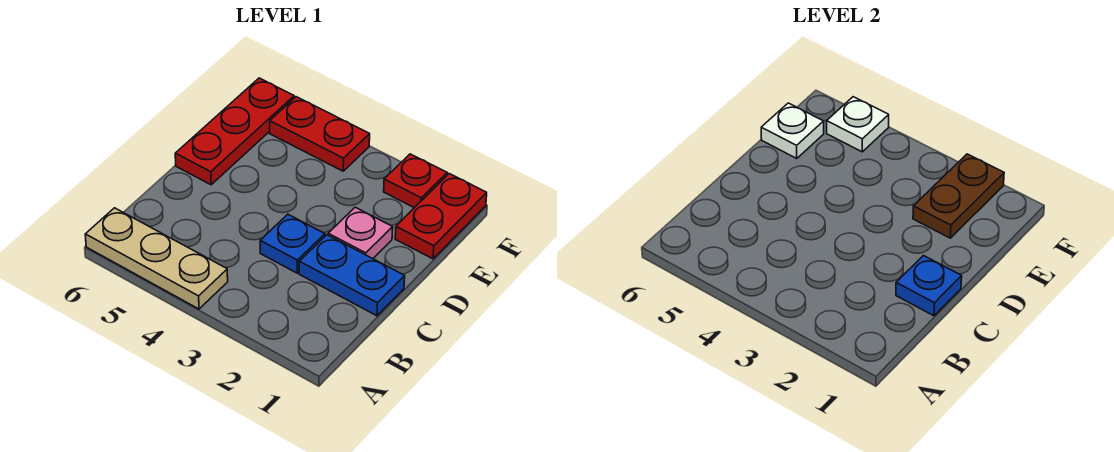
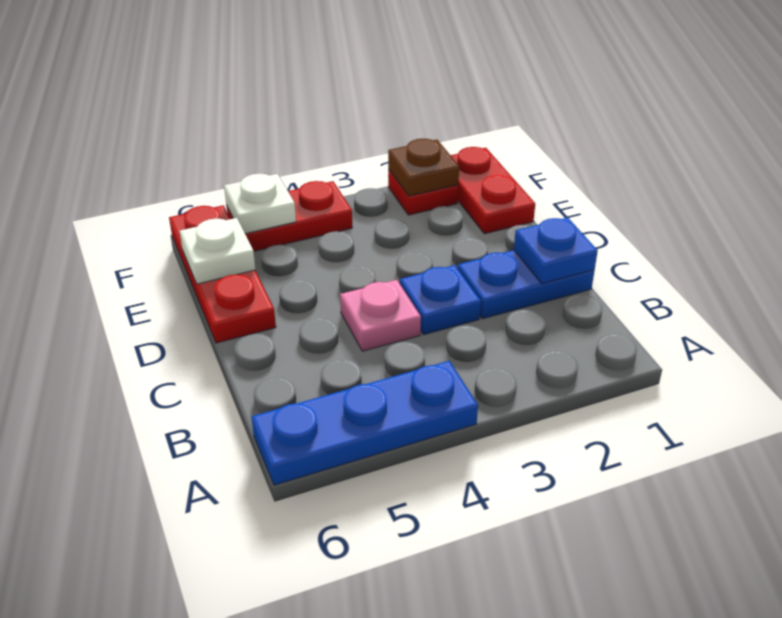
tan 1x3 plate [85,208,228,309] -> blue 1x3 plate [251,361,478,485]
pink 1x1 plate [328,207,393,259] -> pink 1x1 plate moved to [340,280,421,351]
brown 1x2 plate [913,154,1004,238] -> brown 1x1 plate [388,139,459,196]

